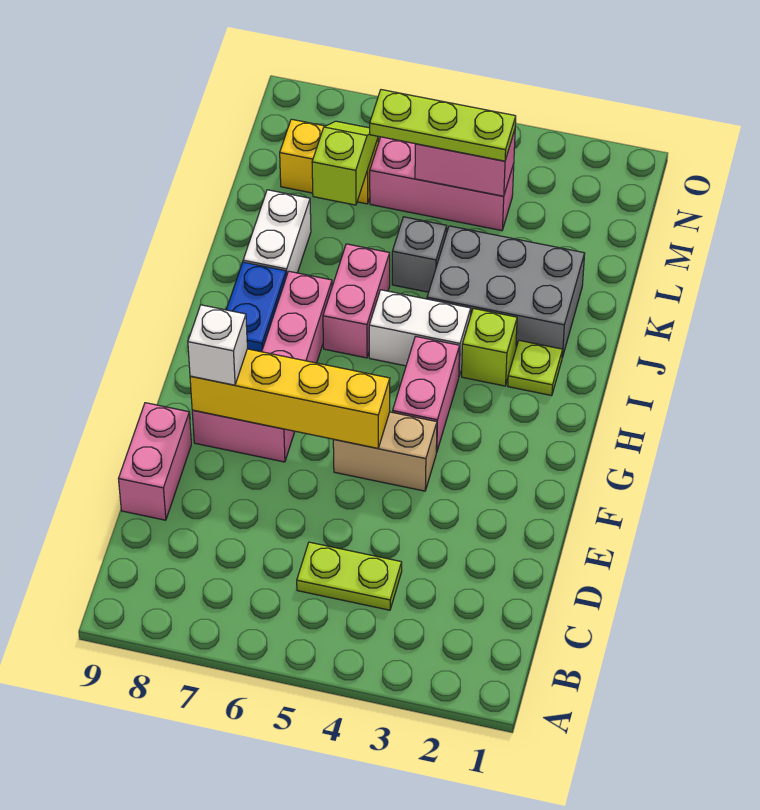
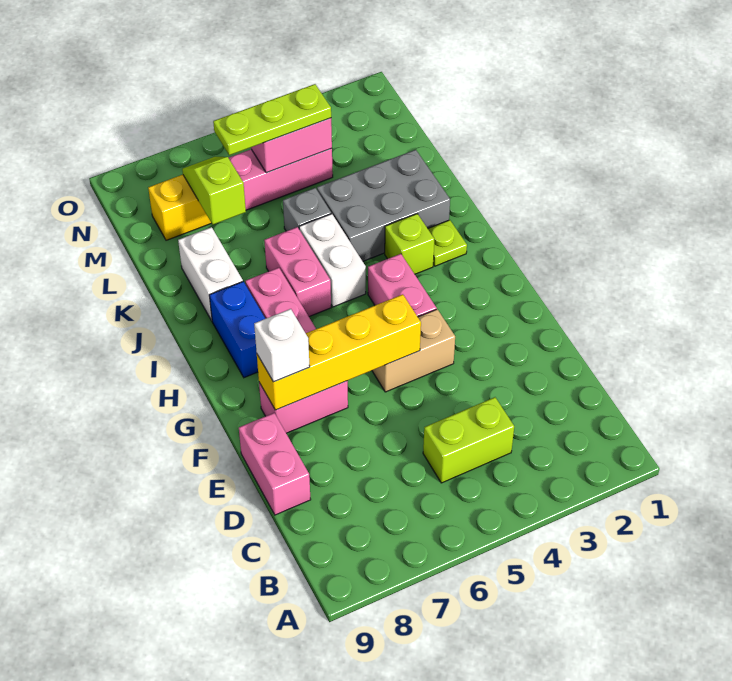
lime 1x2 plate [297,542,402,610] -> lime 1x2 brick [423,397,514,483]
white 1x2 brick [369,290,471,376] -> white 1x2 brick turned to [299,214,366,307]

